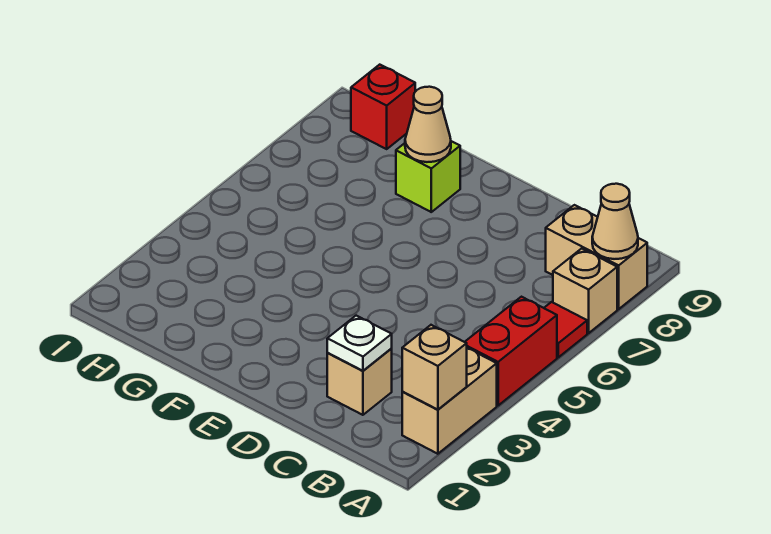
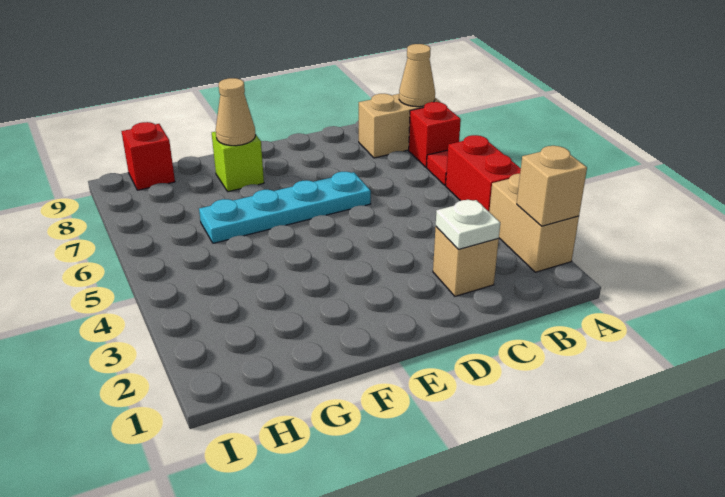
tan 1x1 brick [553,248,617,333] -> red 1x1 brick [409,102,461,167]
none -> cyan 1x4 plate [199,172,371,243]

